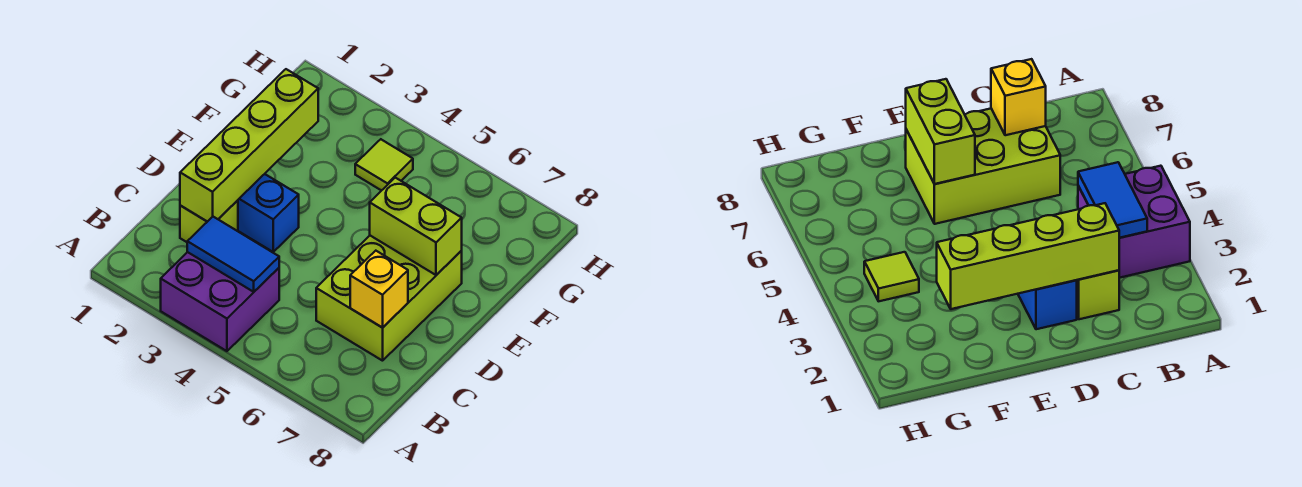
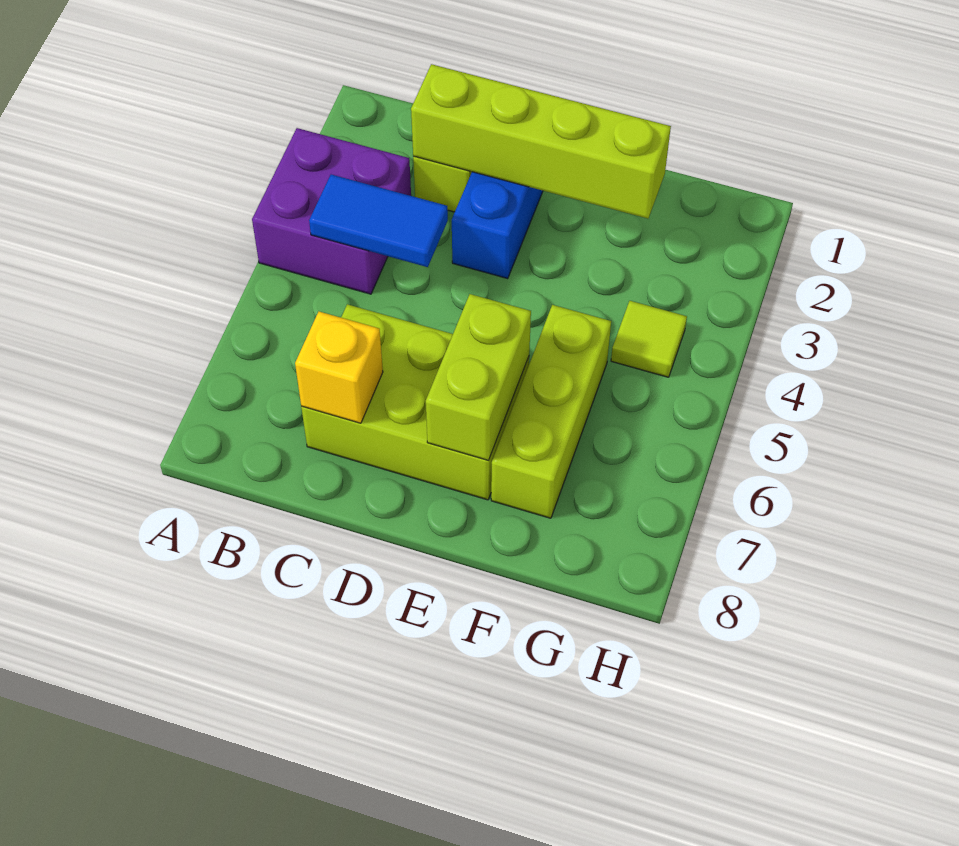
blue 1x2 tile [187,217,279,292] -> blue 1x2 tile turned to [309,174,448,267]
none -> lime 1x3 brick [491,305,611,518]

